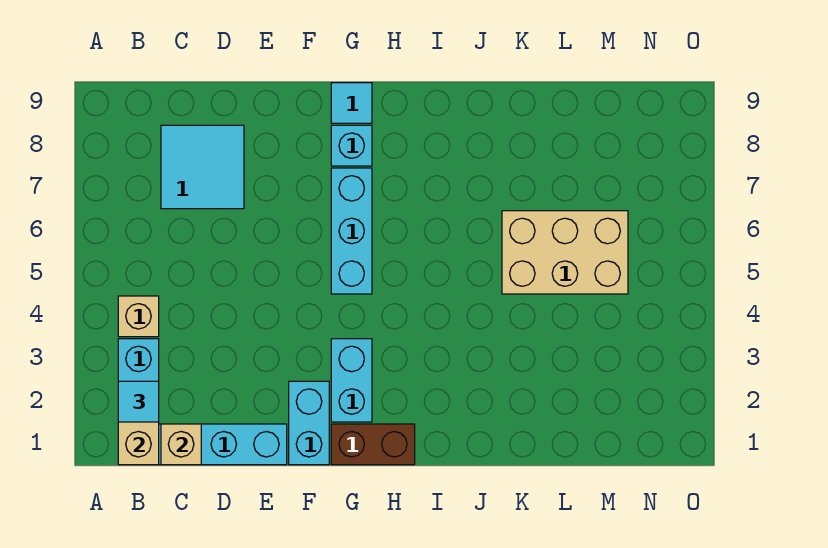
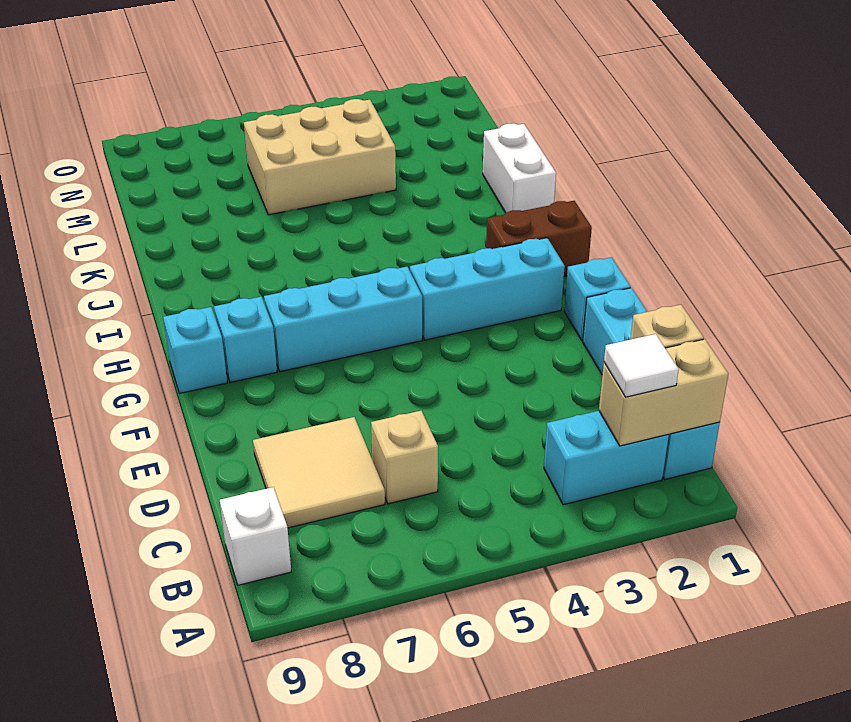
cyan 1x1 tile [118,381,159,422] -> white 1x1 tile [604,334,679,397]
tan 1x1 brick [118,296,159,337] -> tan 1x1 brick moved to [371,411,438,504]
none -> white 1x1 brick [220,487,291,585]
cyan 2x2 tile [161,125,244,209] -> tan 2x2 tile [253,417,385,528]
cyan 1x2 brick [289,381,329,465] -> cyan 1x1 brick [564,257,631,341]
brown 1x2 brick [331,424,415,465] -> brown 1x2 brick turned to [486,201,592,276]
cyan 1x2 brick [331,339,372,422] -> cyan 1x3 brick [410,238,565,340]
cyan 1x1 tile [331,83,372,123] -> cyan 1x1 brick [163,307,227,393]
none -> white 1x2 brick [483,123,556,213]
tan 2x3 brick [502,211,628,294] -> tan 2x3 brick turned to [244,99,396,215]

